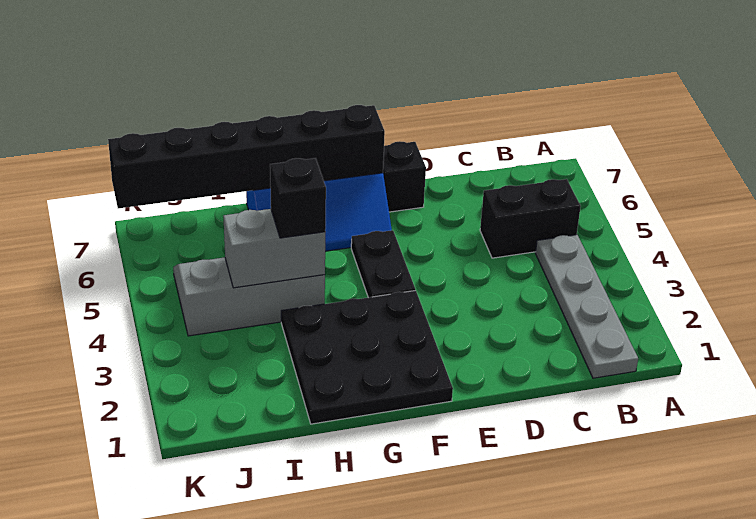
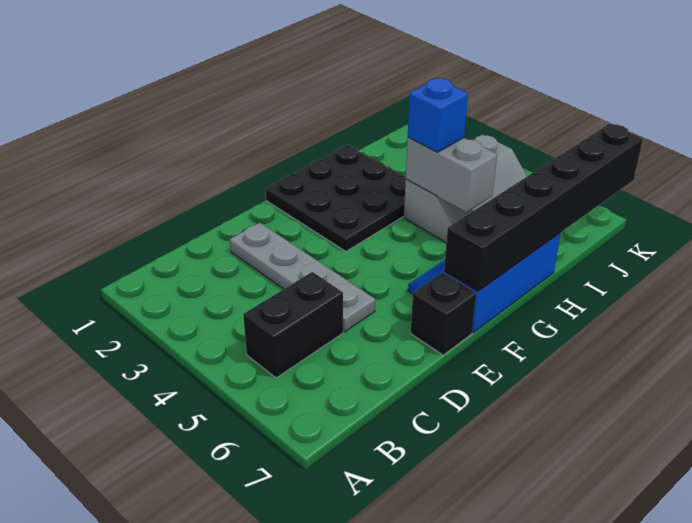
grey 1x4 plate [535,235,638,378] -> grey 1x4 plate moved to [230,223,375,332]
black 1x2 plate [351,230,415,298] -> none
grey 1x2 brick [223,209,325,288] -> grey 1x2 brick turned to [406,137,497,212]
black 1x1 brick [270,158,326,238] -> blue 1x1 brick [408,79,468,152]

